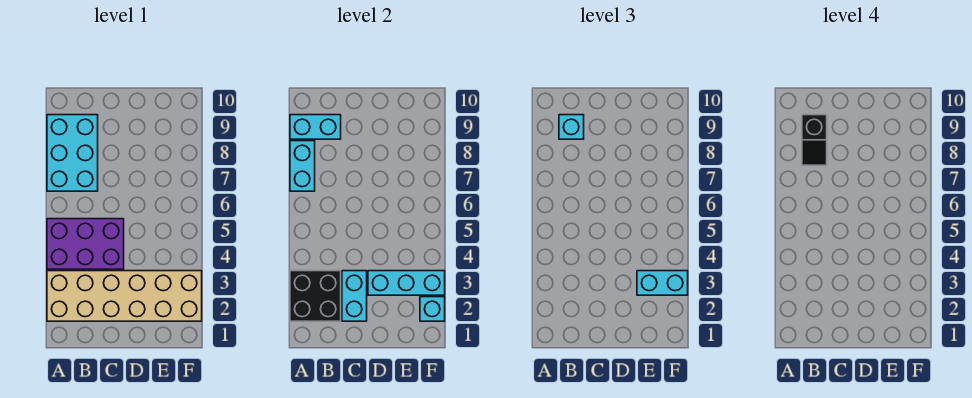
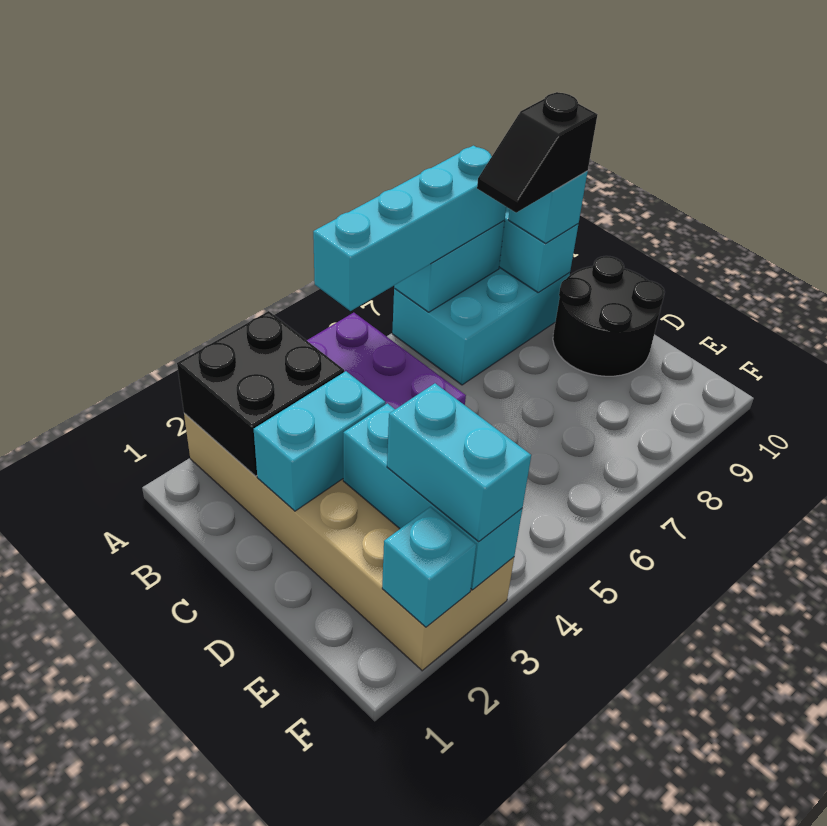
none -> cyan 1x4 brick [313,146,506,311]
none -> black 2x2 round brick [553,256,665,376]

